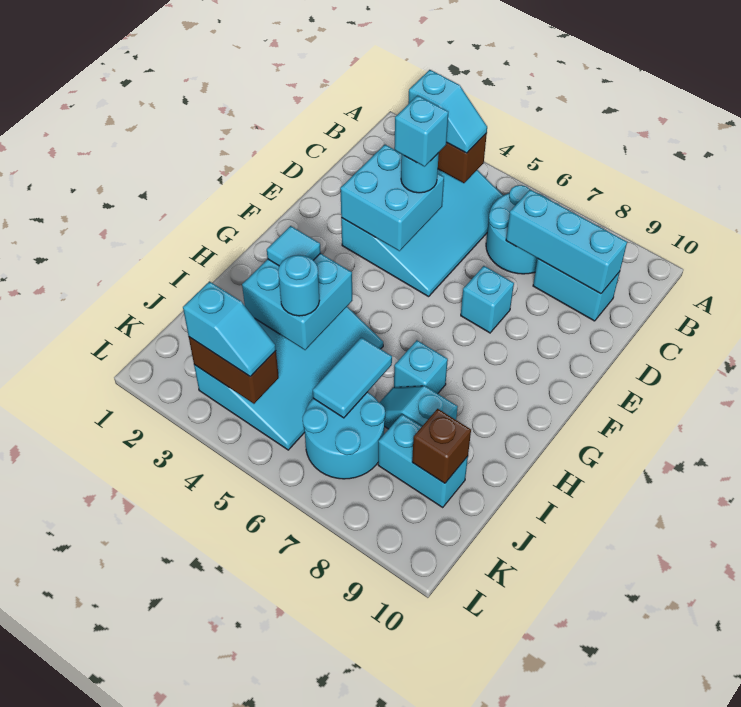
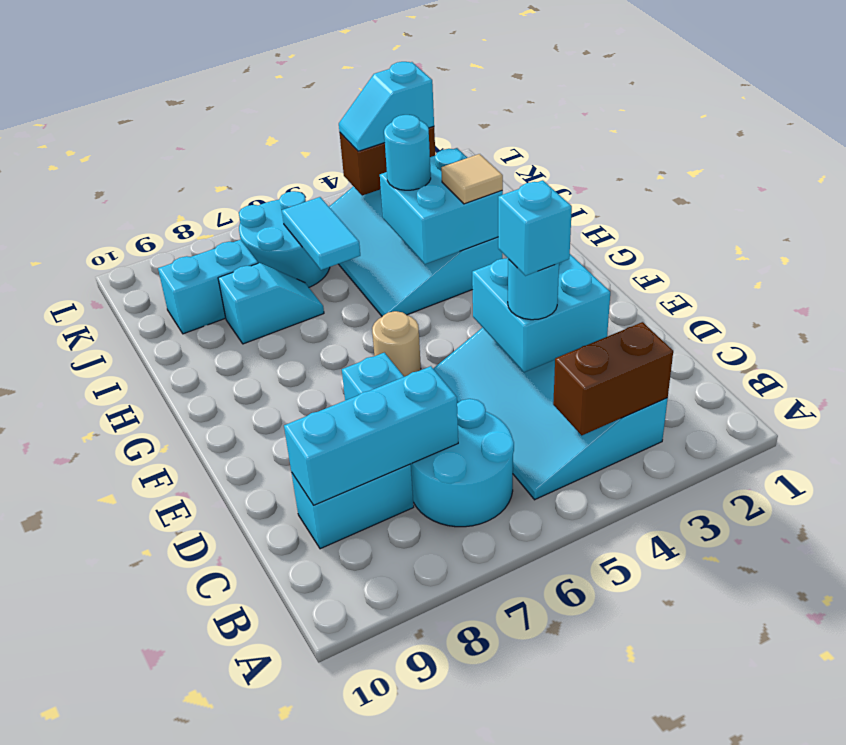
cyan 1x2 slope [408,70,487,153] -> none
none -> tan 1x1 round brick [372,311,421,377]
cyan 1x1 tile [267,226,321,266] -> tan 1x1 tile [441,154,503,204]
cyan 1x1 brick [394,340,448,394] -> none
brown 1x1 brick [412,409,471,483] -> none

